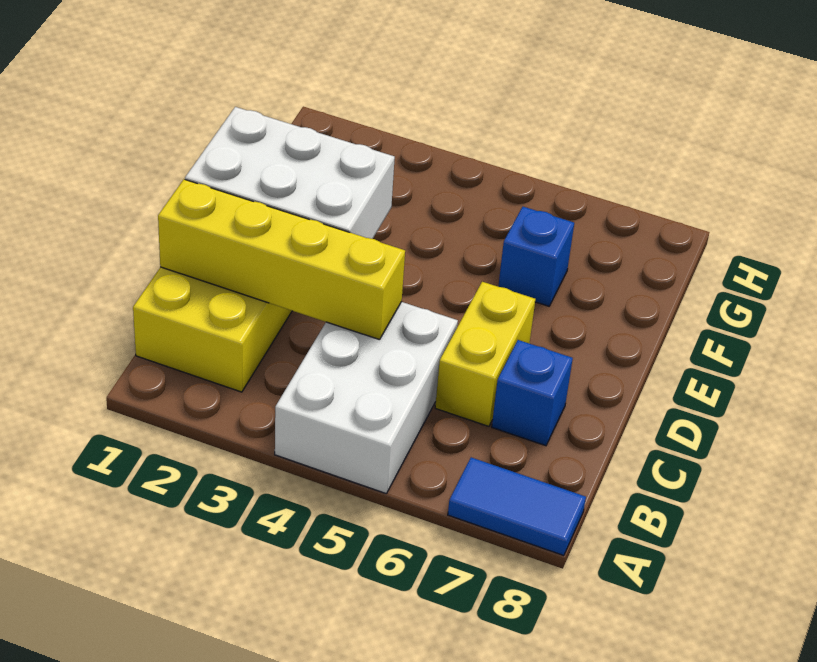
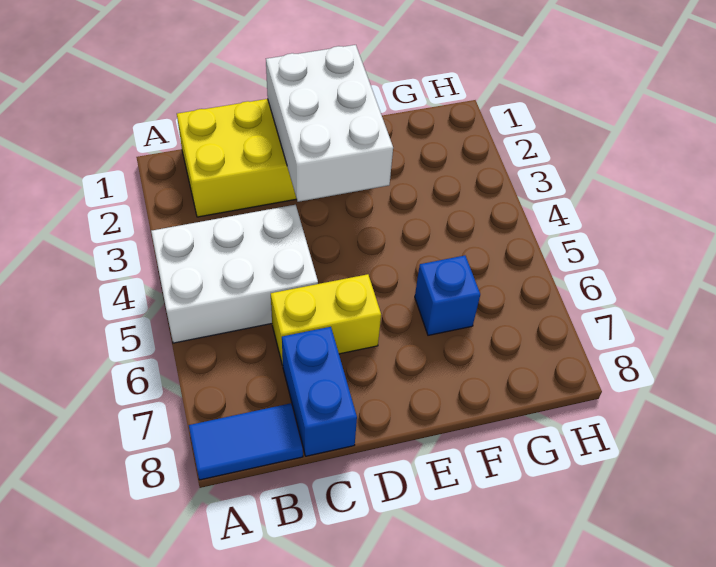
blue 1x2 tile [448,457,586,556] -> blue 1x2 tile turned to [189,403,303,480]
yellow 1x4 brick [158,179,405,340] -> none
blue 1x1 brick [492,340,573,446] -> blue 1x2 brick [282,327,357,456]

